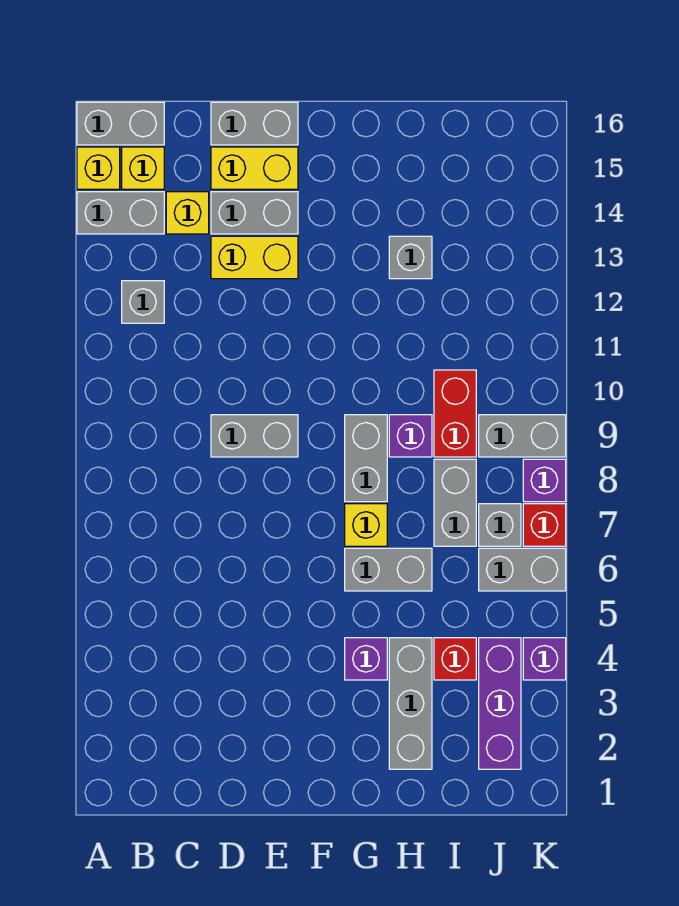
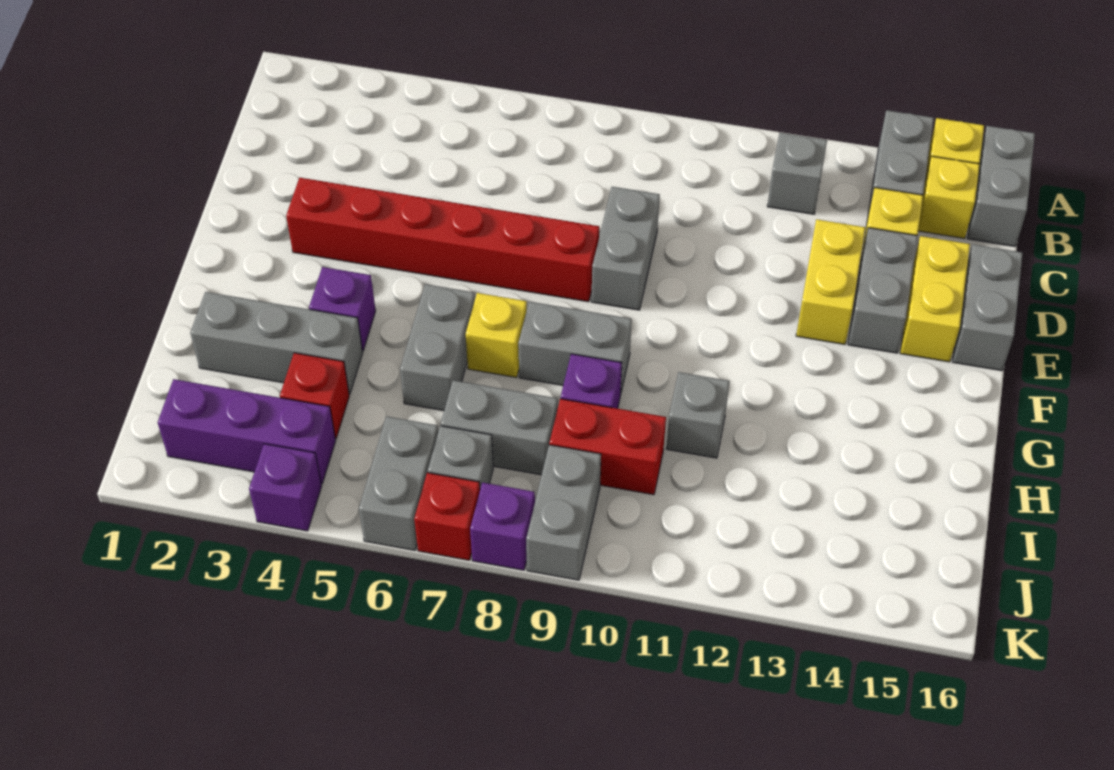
none -> red 1x6 brick [286,178,599,302]
grey 1x1 brick [389,236,432,279] -> grey 1x1 brick moved to [666,372,730,458]

